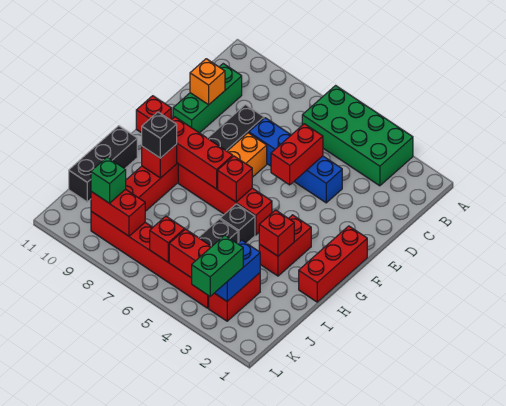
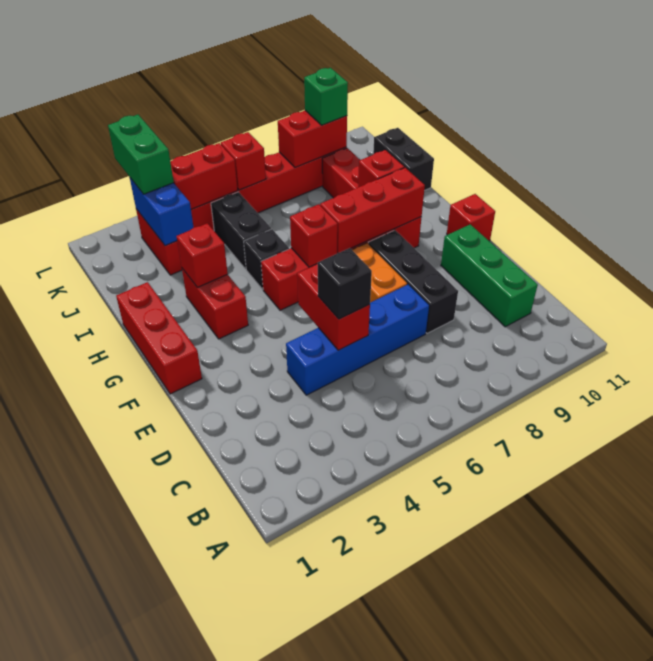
green 2x4 brick [302,86,413,186] -> none
orange 1x1 brick [190,59,225,105] -> none
black 1x1 brick [142,112,177,158] -> black 1x1 brick moved to [317,248,372,319]
black 1x3 brick [69,126,137,202] -> black 1x2 brick [373,128,434,191]

